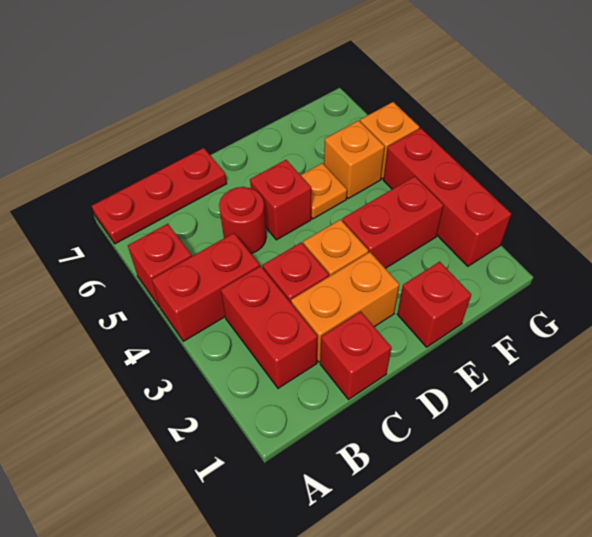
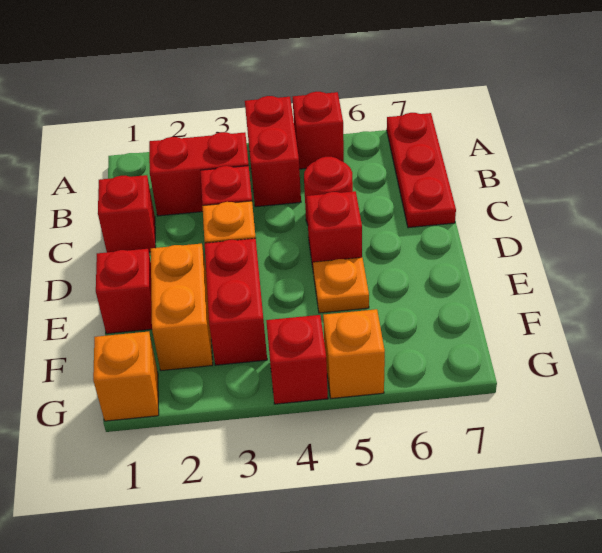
orange 1x2 brick [291,252,399,362] -> orange 1x2 brick moved to [151,244,213,371]
orange 1x1 brick [324,121,385,199] -> orange 1x1 brick moved to [93,332,159,421]
red 1x3 brick [384,128,511,266] -> red 1x1 brick [266,315,328,404]

